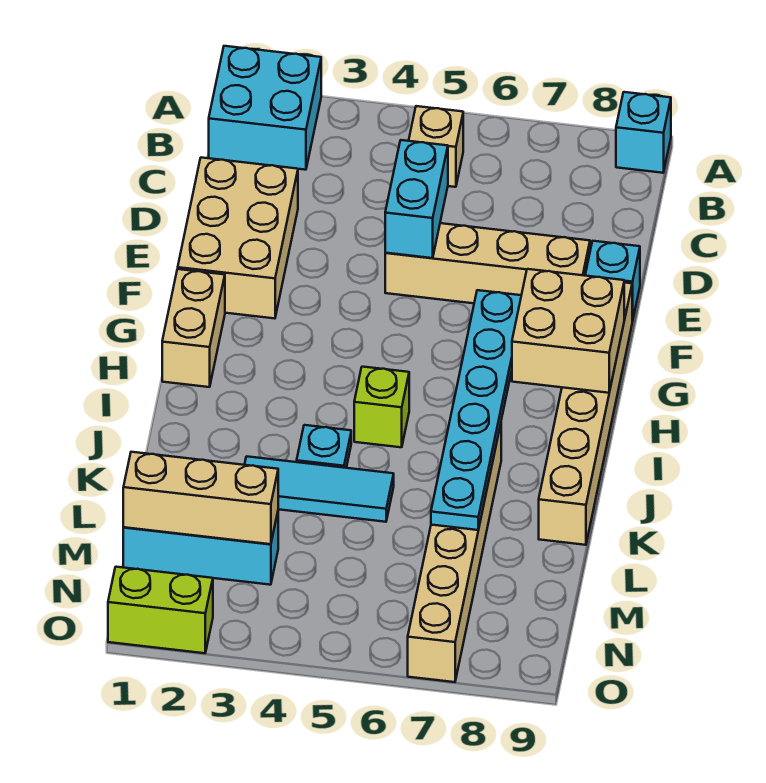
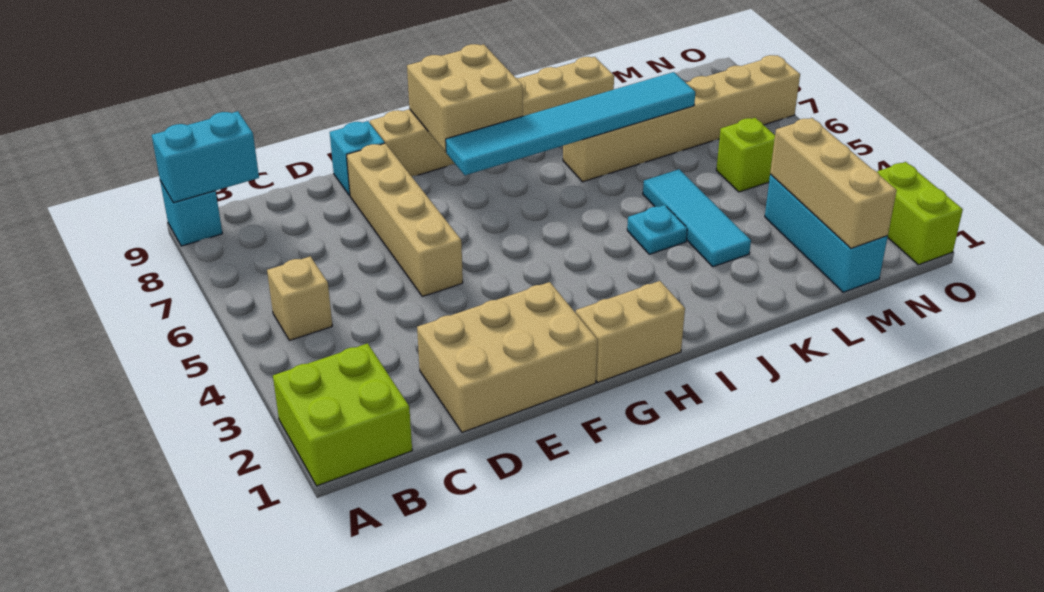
cyan 2x2 brick [209,46,321,170] -> lime 2x2 brick [273,343,412,486]
cyan 1x2 brick [385,140,448,258] -> cyan 1x2 brick moved to [152,111,259,203]
cyan 1x6 plate [431,290,521,530] -> cyan 1x6 tile [446,72,695,175]
lime 1x1 brick [354,367,409,447] -> lime 1x1 brick moved to [716,118,775,192]

